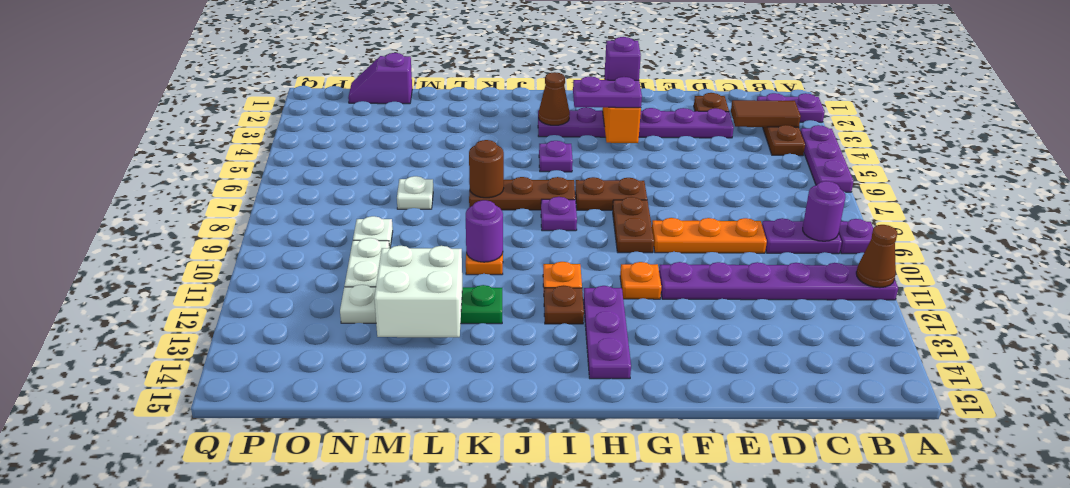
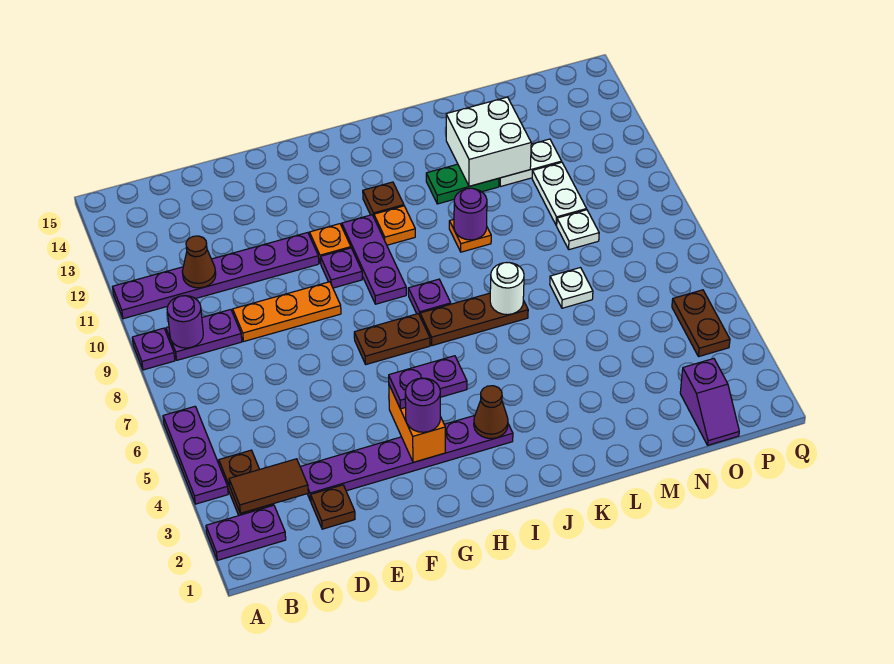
brown 1x1 cone [856,225,897,288] -> brown 1x1 cone moved to [182,236,216,288]
purple 1x1 brick [604,37,641,80] -> purple 1x1 round brick [405,378,440,432]
brown 1x2 plate [613,197,654,253] -> brown 1x2 plate moved to [672,290,730,357]
purple 1x3 plate [584,286,631,379] -> purple 1x3 plate moved to [342,215,406,304]
purple 1x1 plate [539,141,573,172] -> purple 1x1 plate moved to [320,248,362,288]
brown 1x1 round brick [469,140,504,198] -> white 1x1 round brick [490,263,524,315]
purple 1x2 slope [348,53,412,104] -> purple 1x2 slope turned to [680,359,739,445]

